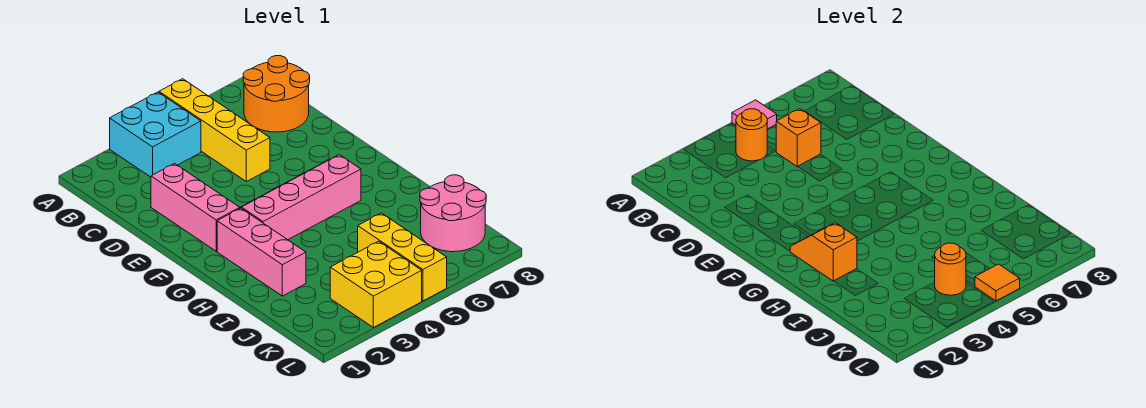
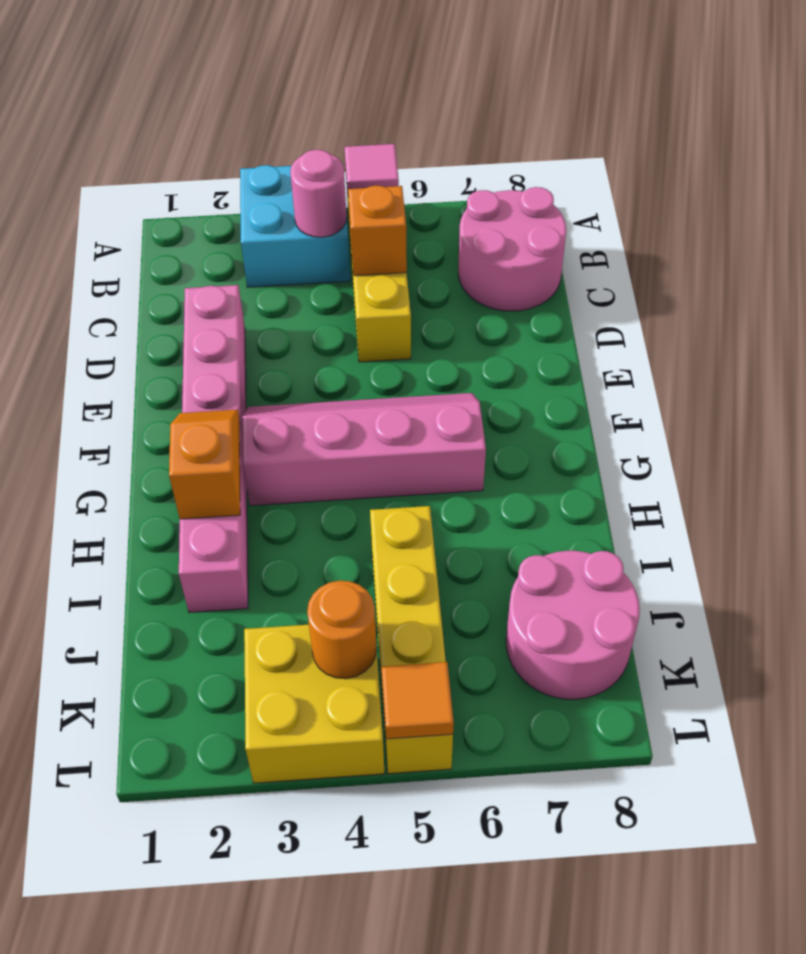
orange 1x1 round brick [736,109,767,161] -> pink 1x1 round brick [290,150,347,237]
orange 2x2 round brick [243,56,310,132] -> pink 2x2 round brick [458,187,566,311]
yellow 1x3 brick [358,213,447,301] -> yellow 1x4 brick [370,506,453,774]

